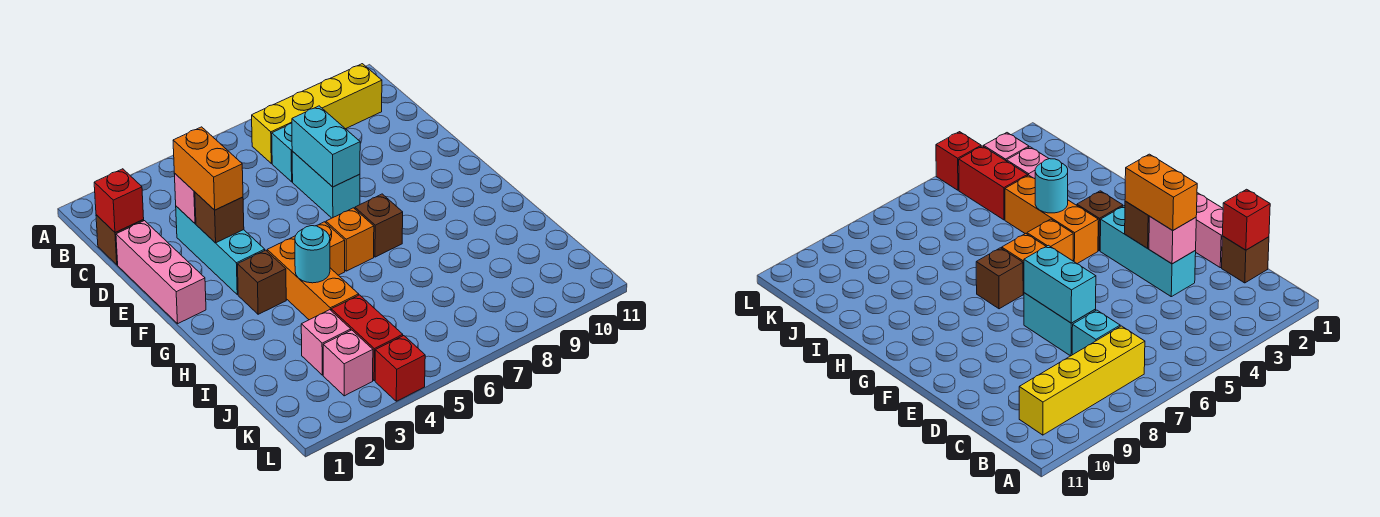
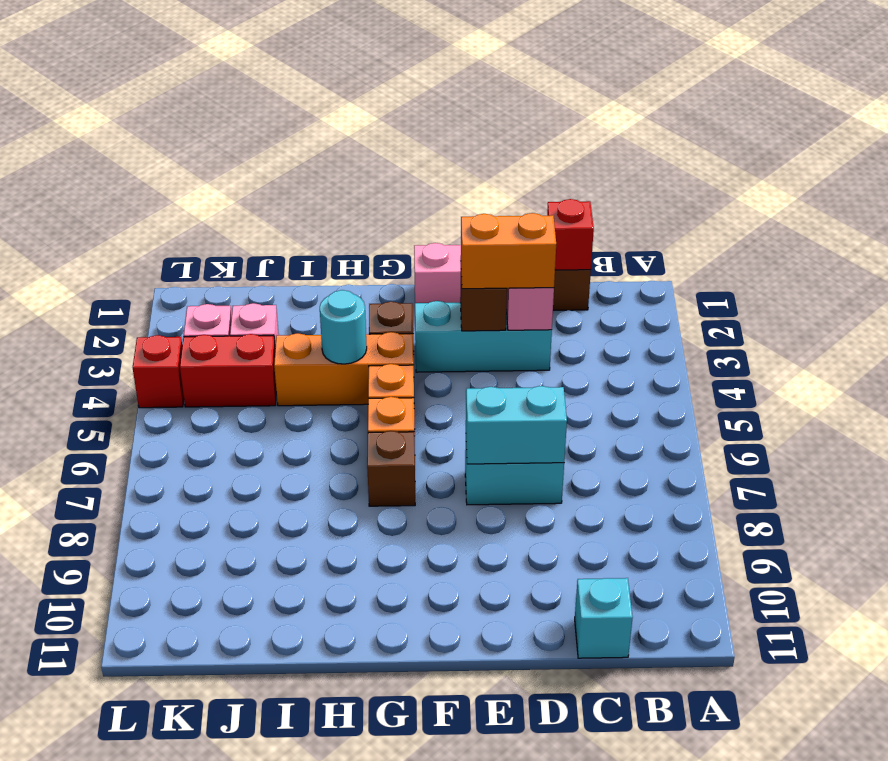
yellow 1x4 brick [252,64,382,163] -> none
cyan 1x1 brick [272,123,293,182] -> cyan 1x1 brick moved to [575,578,633,658]

